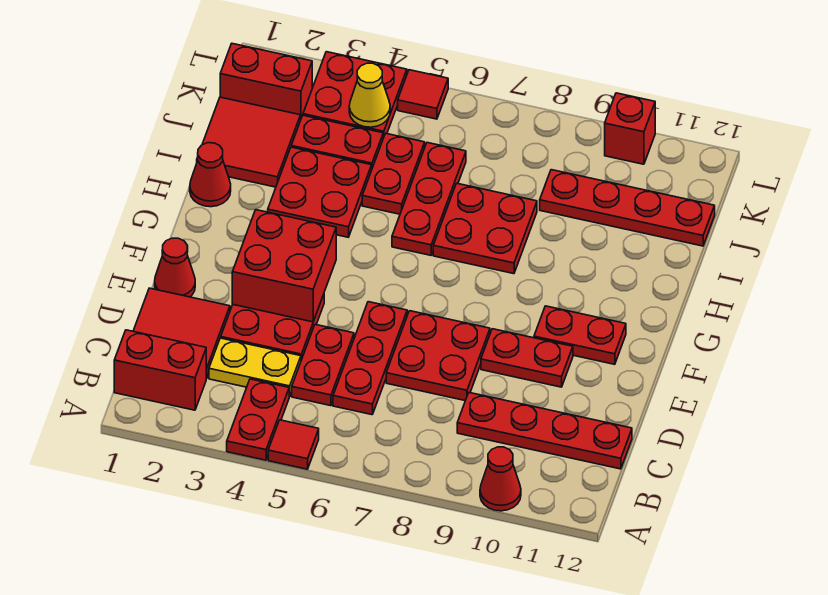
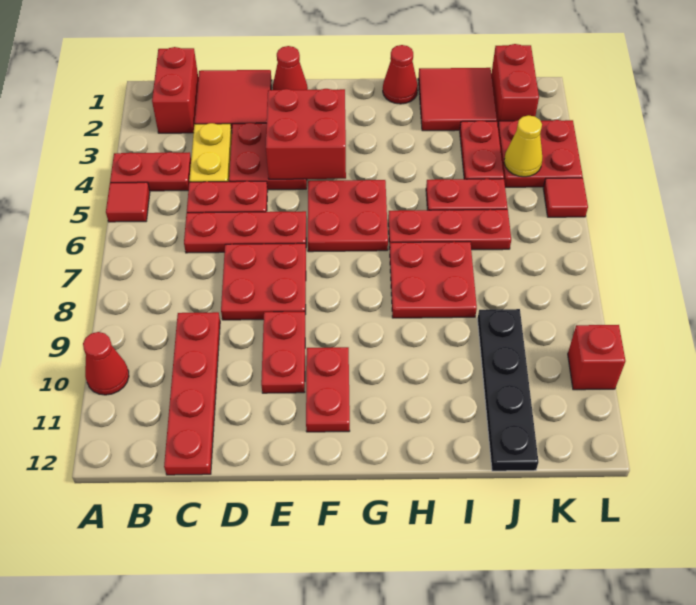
red 2x2 plate [268,147,372,237] -> red 2x2 plate moved to [308,180,388,252]
red 1x4 plate [540,170,715,246] -> black 1x4 plate [478,309,539,471]

